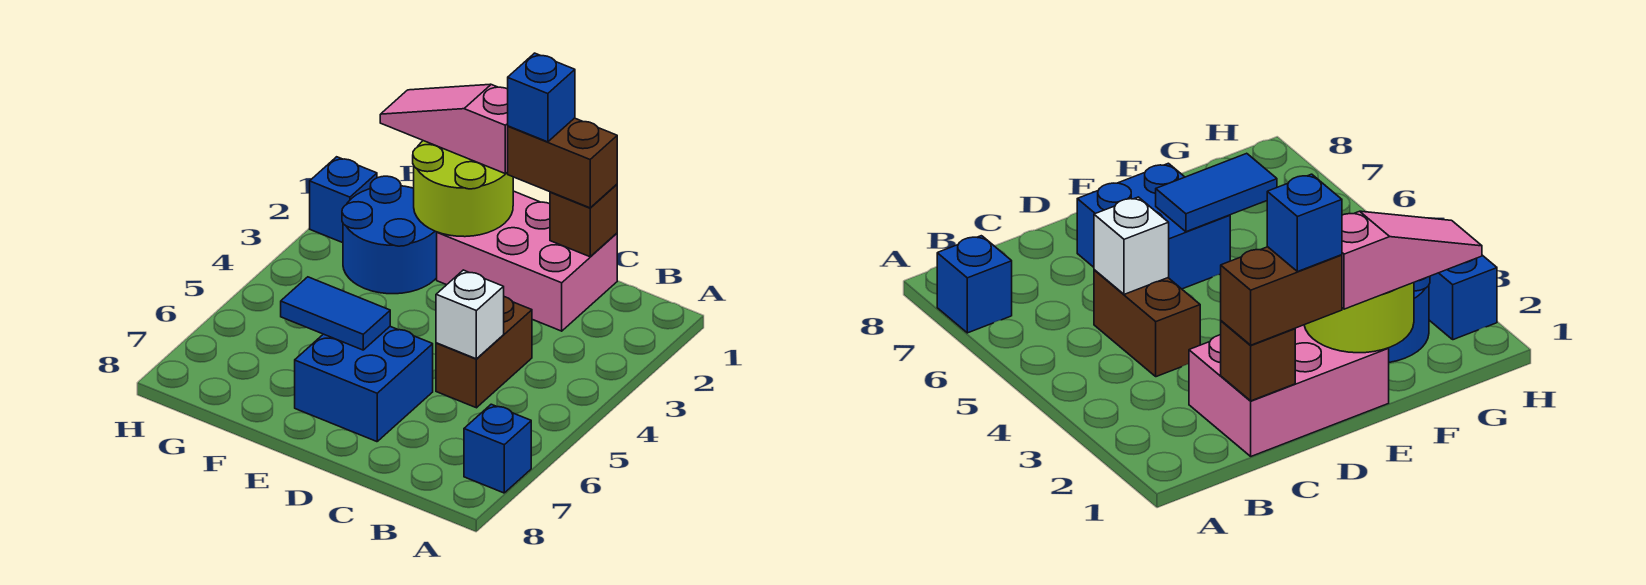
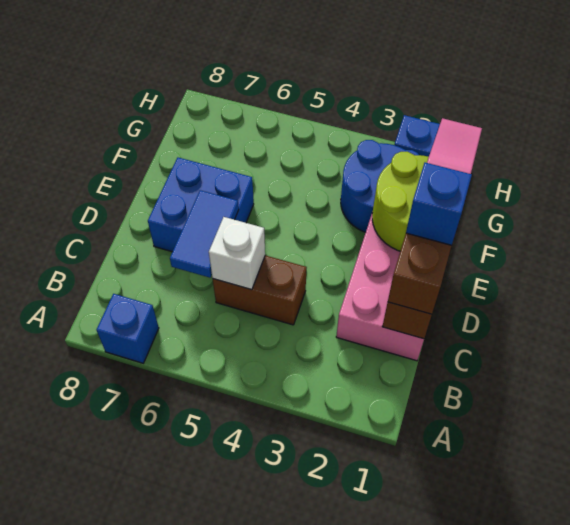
blue 1x2 tile [281,277,390,350] -> blue 1x2 tile moved to [170,190,239,278]

